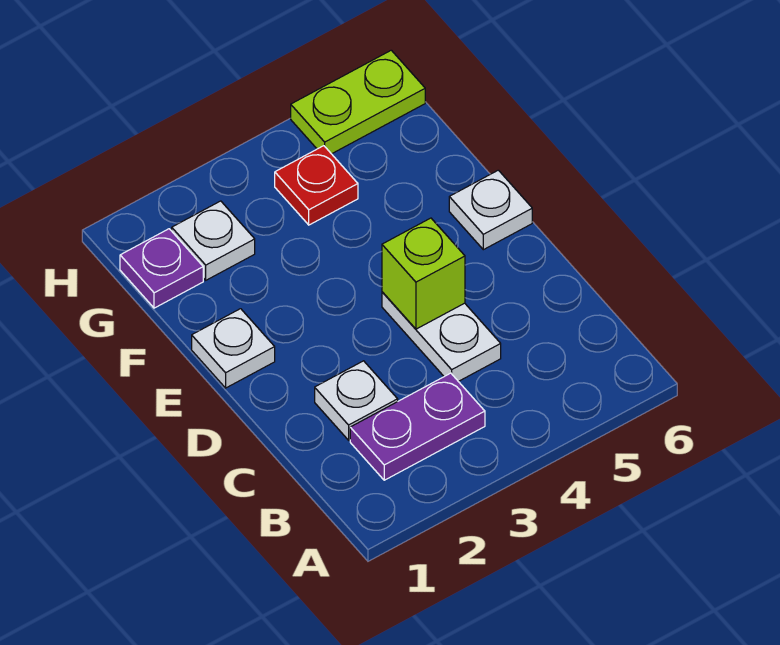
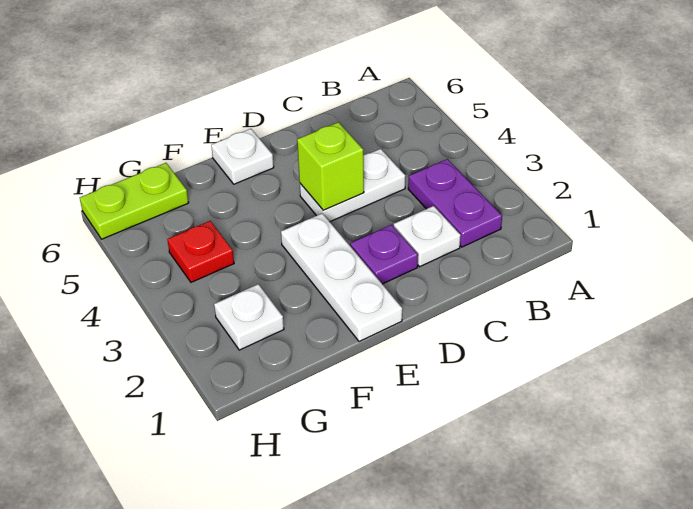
white 1x1 plate [192,309,275,388] -> white 1x3 plate [281,213,402,342]
purple 1x1 plate [120,229,203,308] -> purple 1x1 plate moved to [350,225,418,284]
lime 1x2 plate [291,50,425,154] -> lime 1x2 plate turned to [80,163,189,239]

